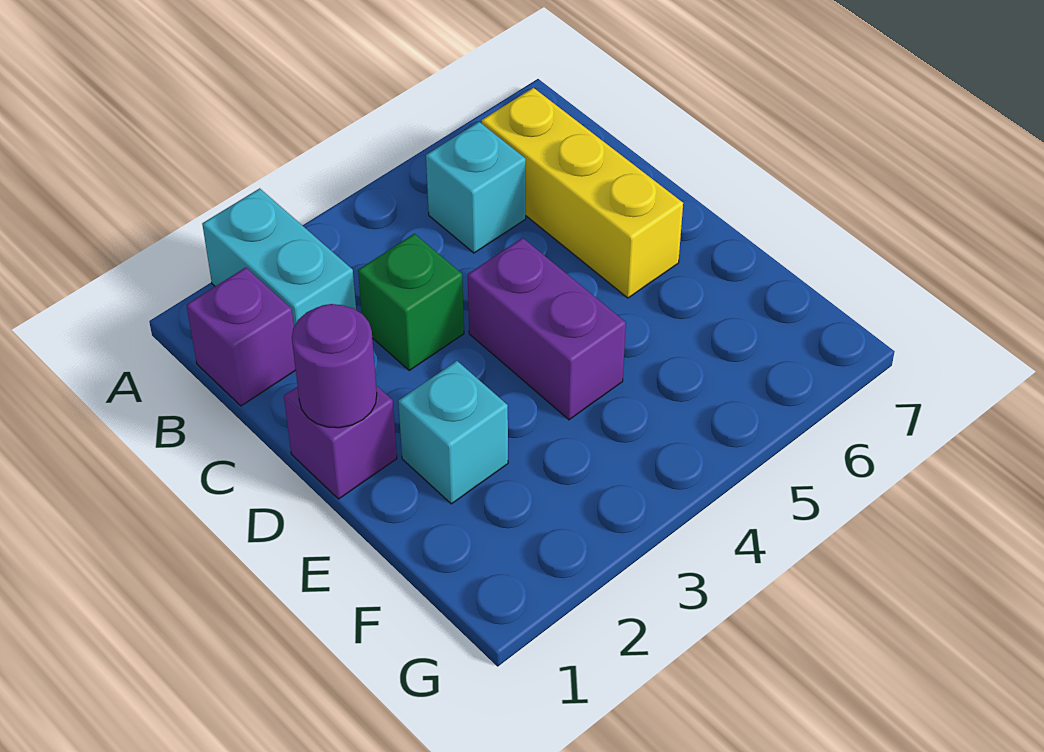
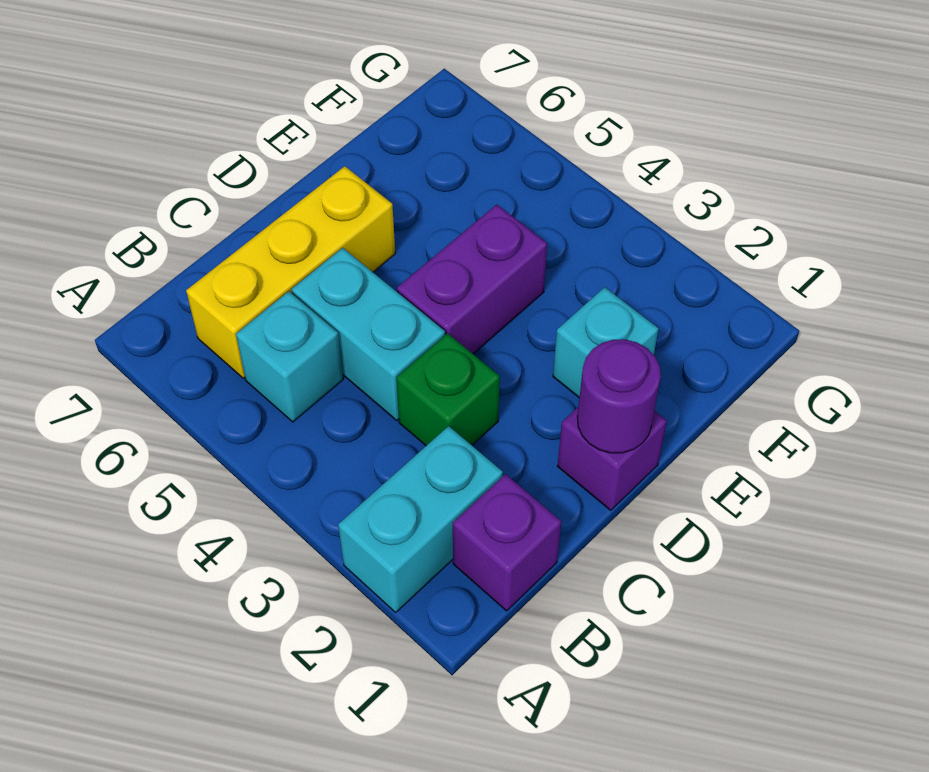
none -> cyan 1x2 brick [292,248,445,420]

